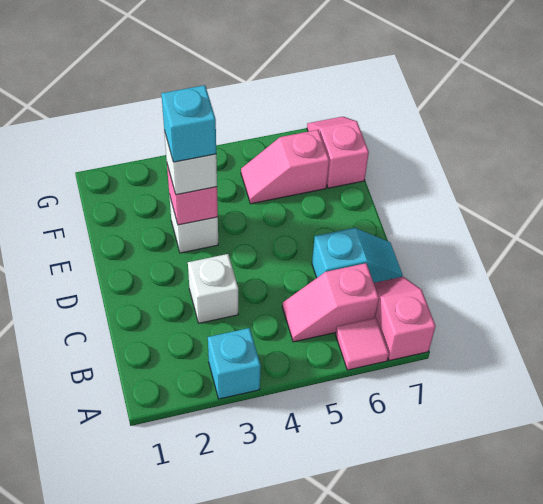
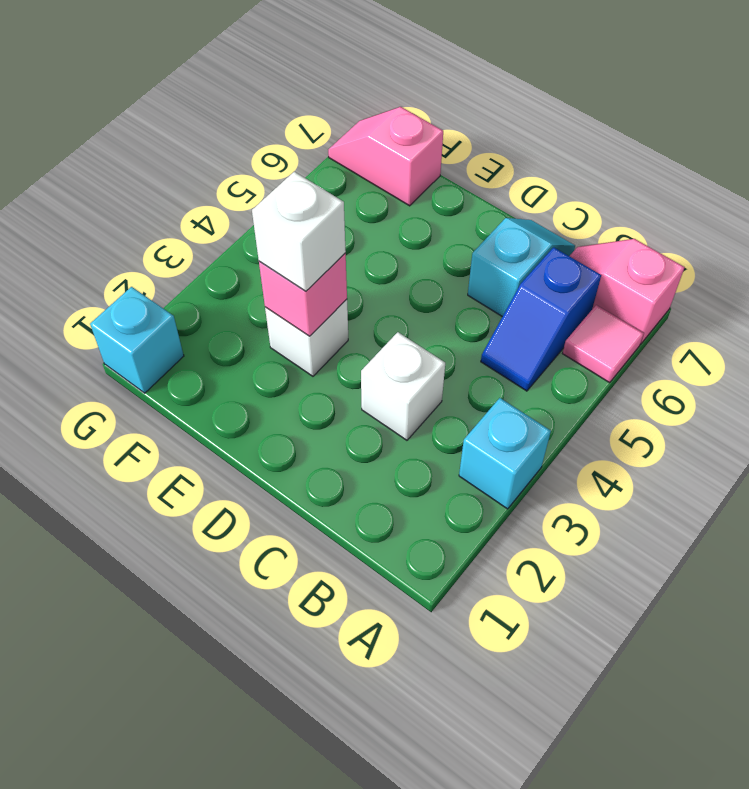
pink 1x2 slope [282,263,379,342] -> blue 1x2 slope [481,247,601,391]
cyan 1x1 brick [161,85,216,162] -> cyan 1x1 brick moved to [90,287,184,393]
pink 1x2 slope [241,130,329,204] -> none

